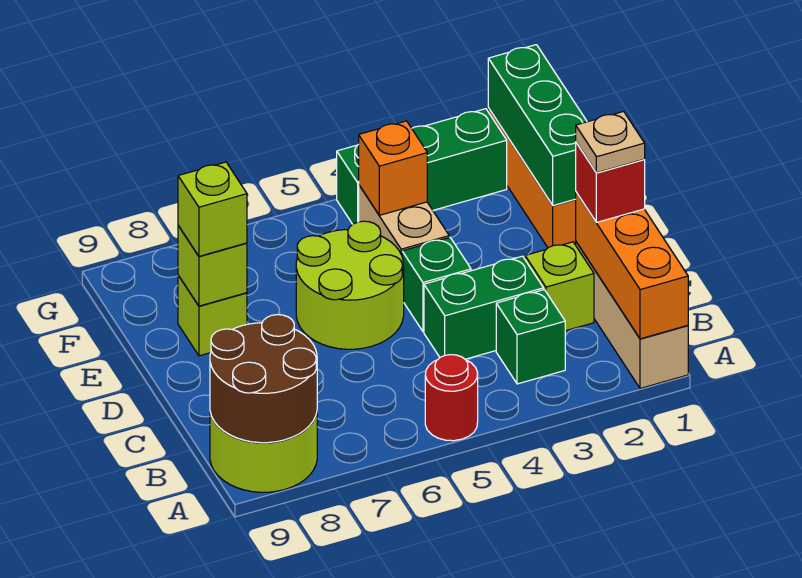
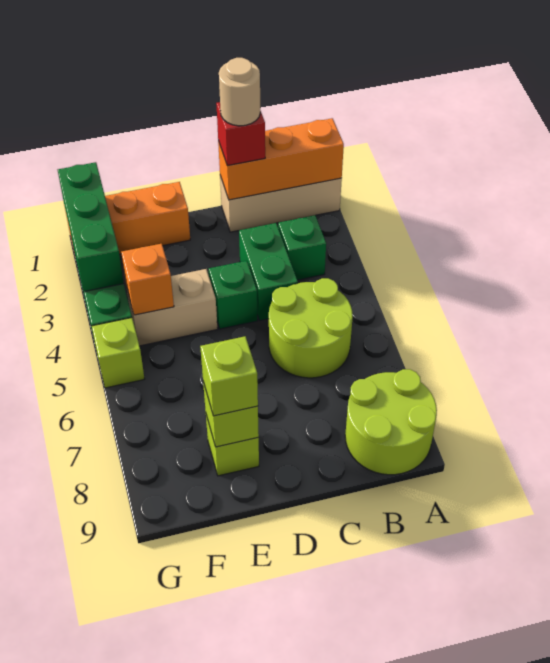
red 1x1 round brick [425,355,478,441] -> none
brown 2x2 round brick [210,315,317,443] -> none
tan 1x1 plate [576,112,645,173] -> tan 1x1 round brick [219,58,260,126]
lime 1x1 brick [525,242,594,331] -> lime 1x1 brick moved to [92,318,144,388]
lime 2x2 round brick [296,221,404,349] -> lime 2x2 round brick moved to [269,278,353,378]
green 1x3 brick [488,45,587,206] -> green 1x3 brick turned to [58,162,124,292]

